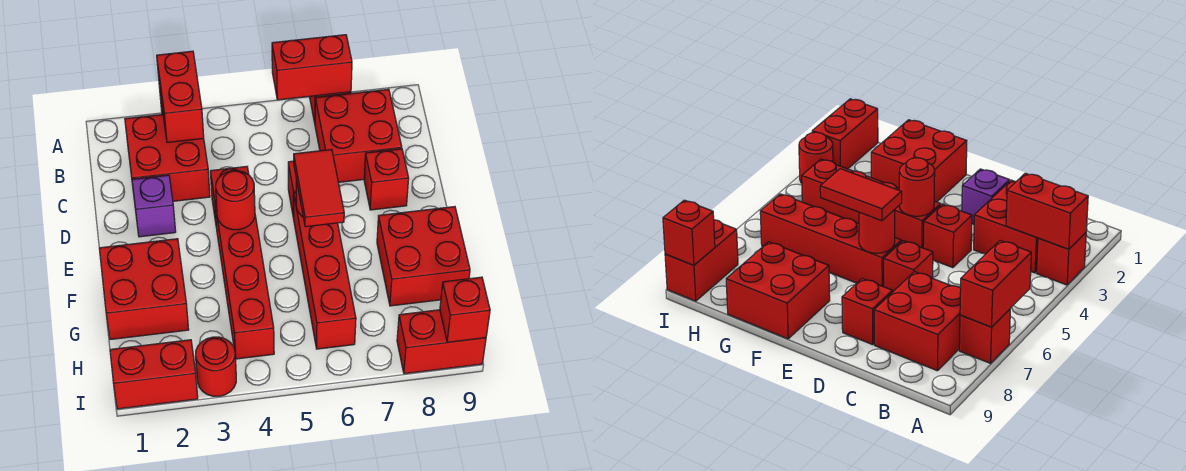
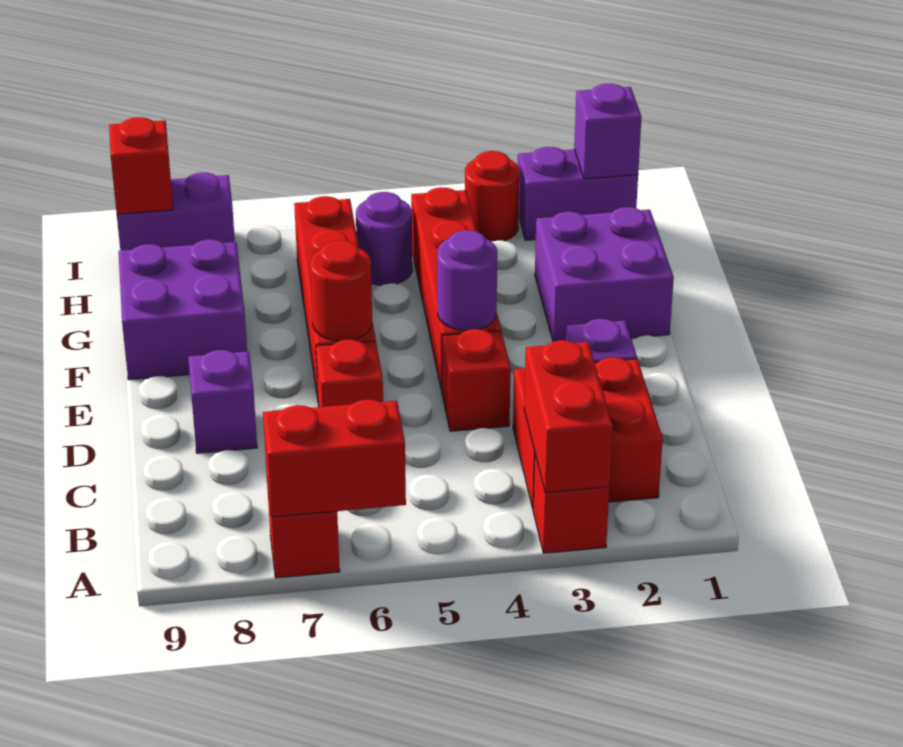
red 2x2 brick [315,89,402,182] -> none
red 1x1 brick [364,149,409,210] -> purple 1x1 brick [188,350,257,453]
red 1x1 round brick [216,171,255,230] -> purple 1x1 round brick [437,230,497,331]
red 1x2 tile [294,149,344,227] -> none
red 2x2 brick [99,239,189,340] -> purple 2x2 brick [535,207,674,342]
red 2x2 brick [377,207,470,306] -> purple 2x2 brick [119,239,247,380]
none -> purple 1x1 round brick [356,192,412,285]
red 1x2 brick [110,340,198,409] -> purple 1x2 brick [518,147,638,240]
none -> purple 1x1 brick [574,84,641,179]
red 1x2 brick [397,310,486,374] -> purple 1x2 brick [117,173,235,251]

